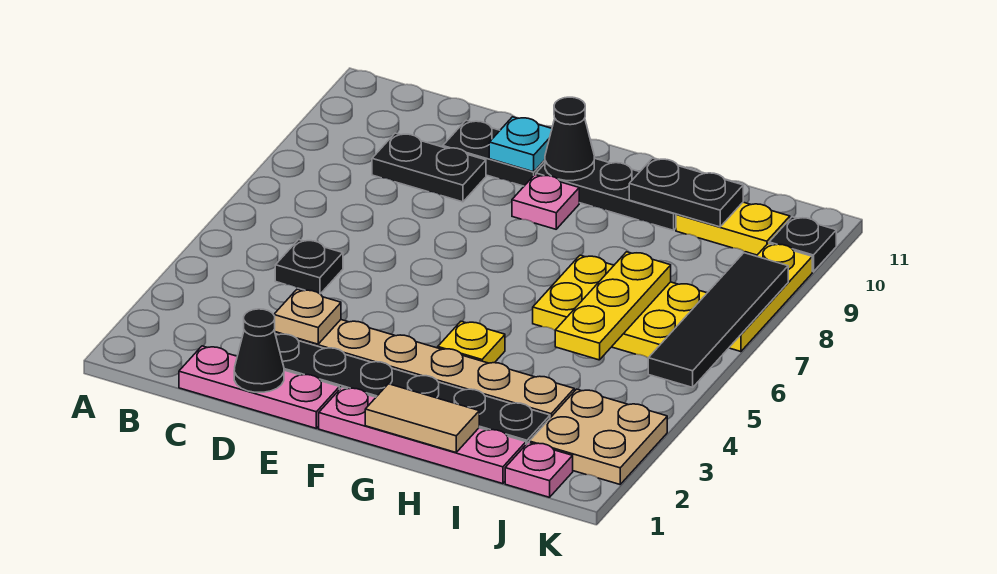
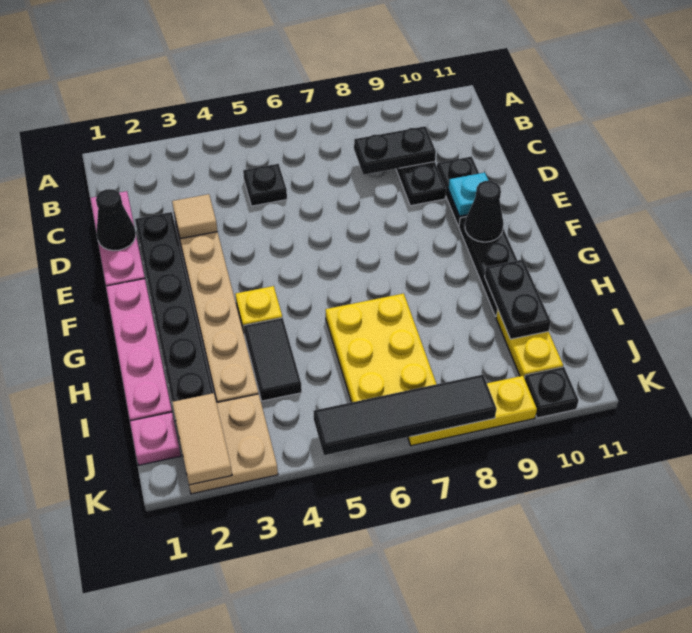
none -> black 1x2 plate [354,126,436,175]
tan 1x1 plate [274,289,341,344] -> tan 1x1 tile [172,194,217,239]
pink 1x1 plate [512,175,579,229] -> none
tan 1x2 tile [365,384,479,452] -> tan 1x2 tile moved to [172,393,232,485]
none -> black 1x2 tile [244,318,302,401]
yellow 1x3 plate [555,252,671,360] -> none

